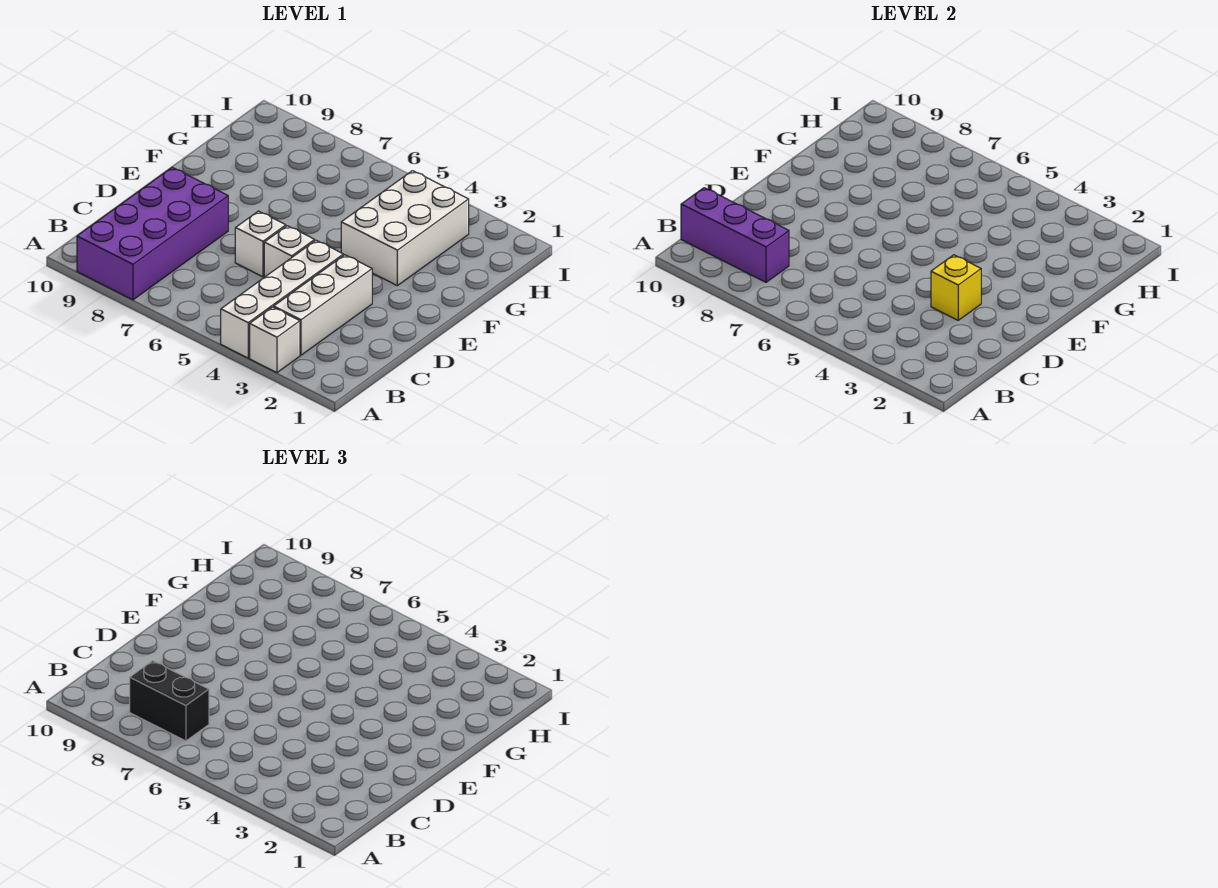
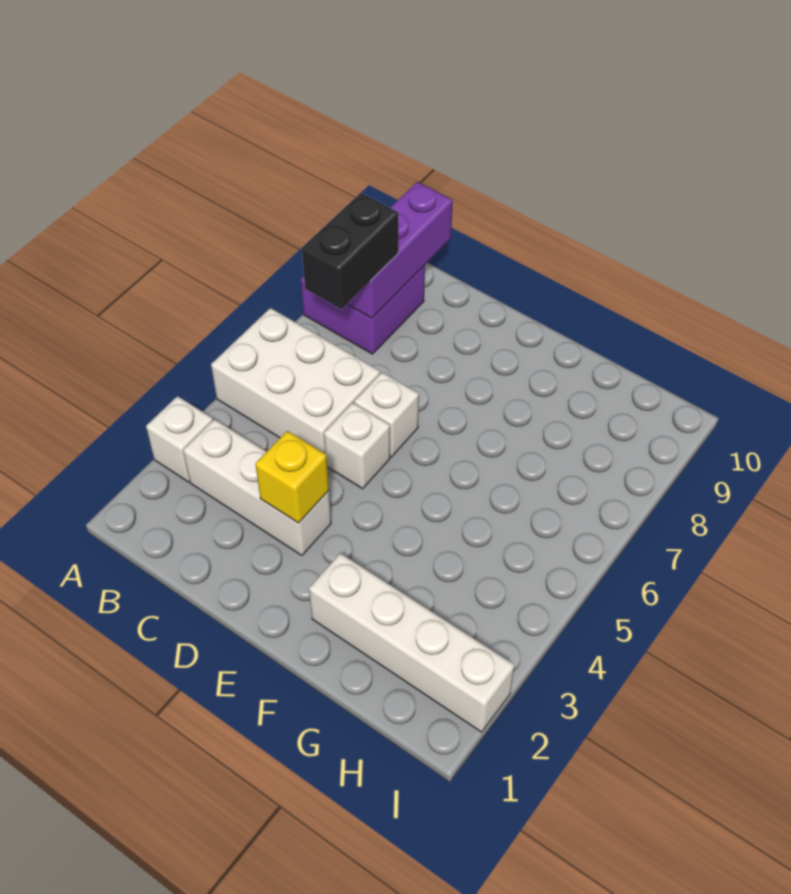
white 1x4 brick [221,240,343,358] -> white 1x4 brick moved to [309,553,515,732]
purple 2x4 brick [77,167,228,300] -> purple 2x2 brick [301,265,425,354]
white 2x3 brick [341,171,469,286] -> white 2x3 brick moved to [211,308,380,453]

